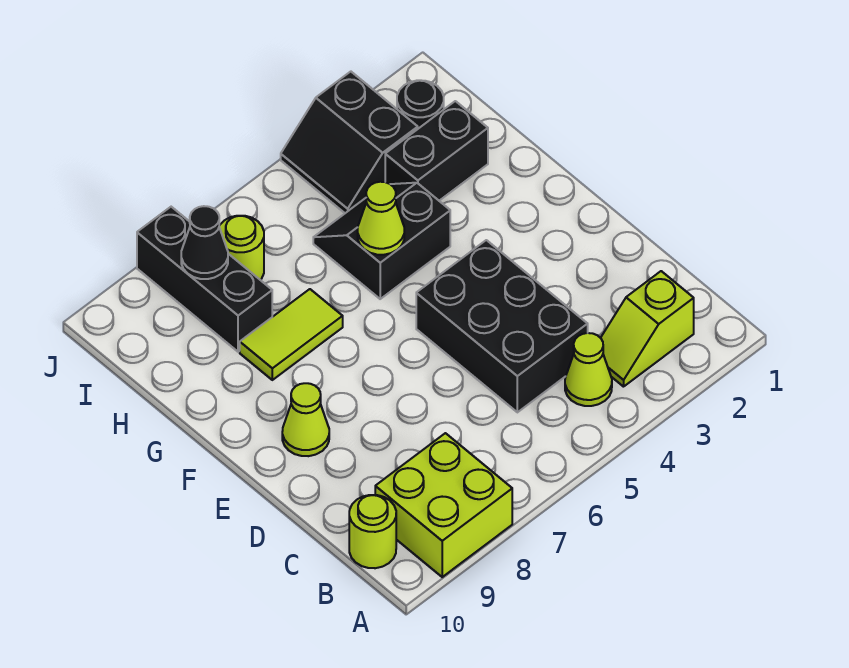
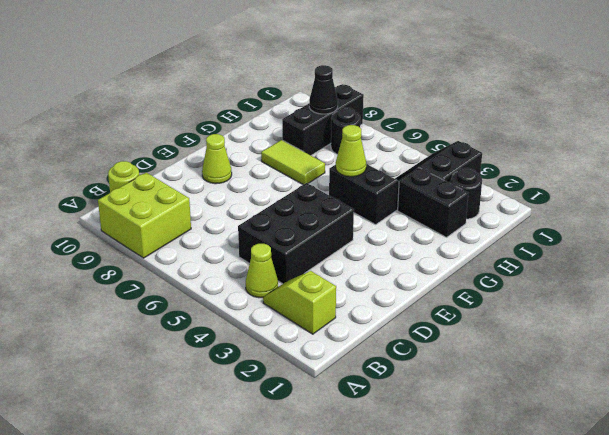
lime 1x1 round brick [219,216,264,280] -> black 1x1 round brick [331,108,360,154]

